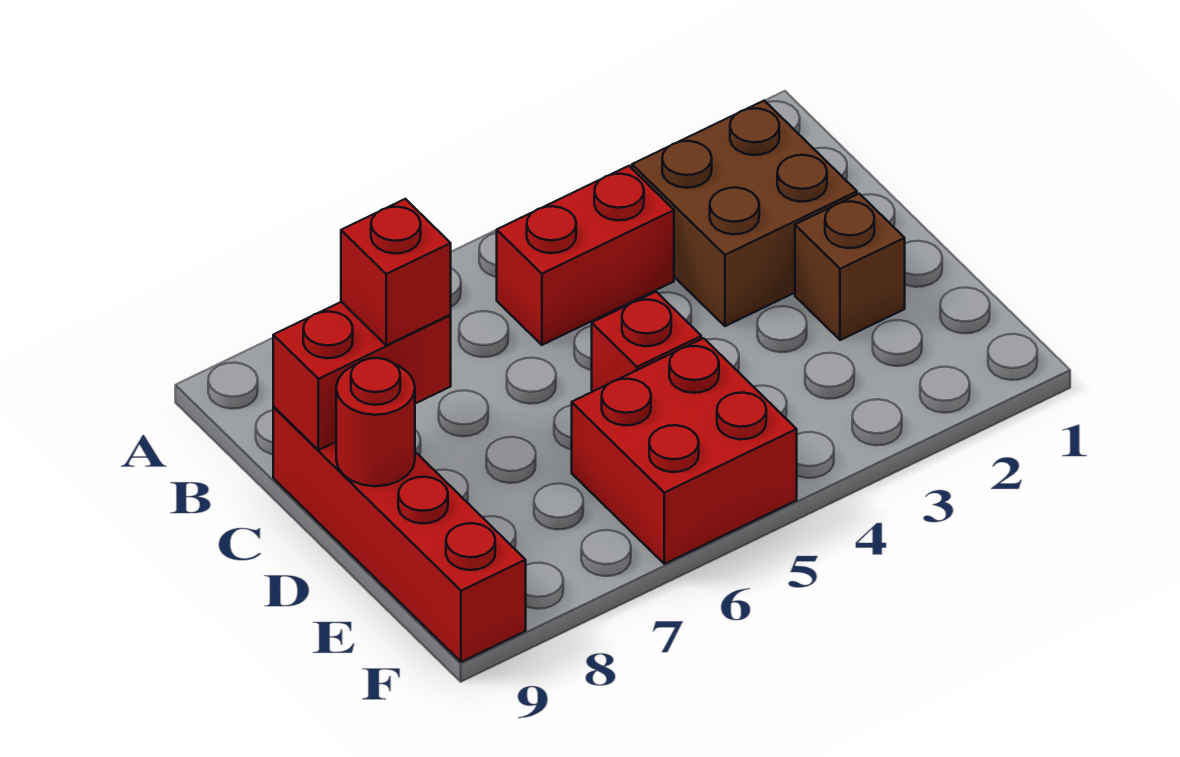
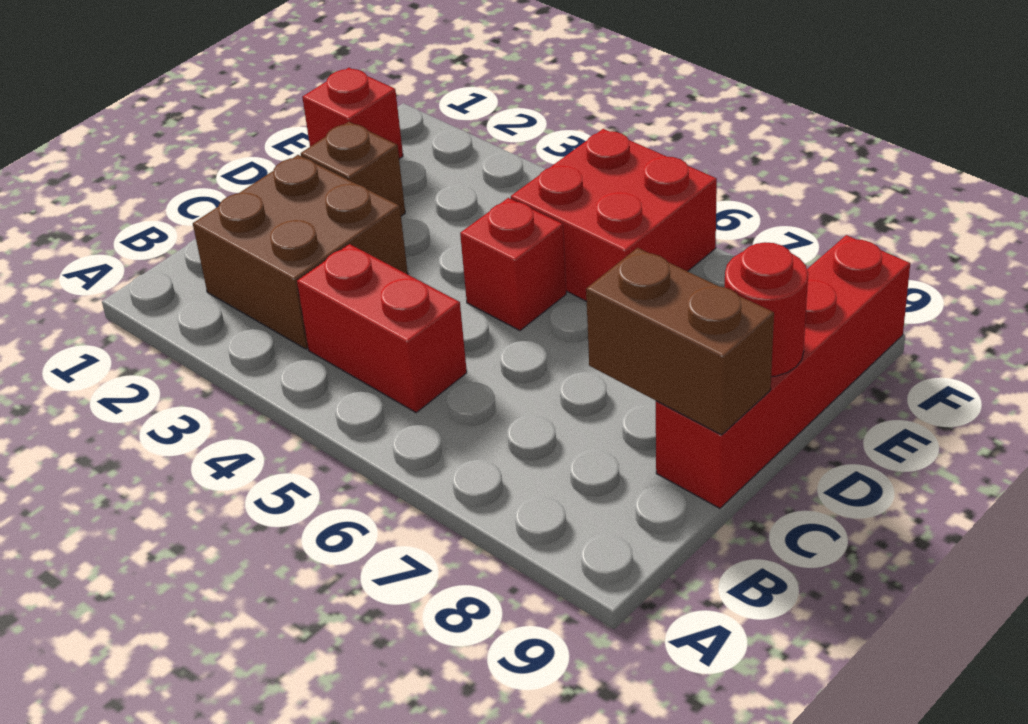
red 1x2 brick [273,302,451,450] -> brown 1x2 brick [586,248,774,435]
red 1x1 brick [341,199,451,345] -> red 1x1 brick moved to [302,68,403,159]

